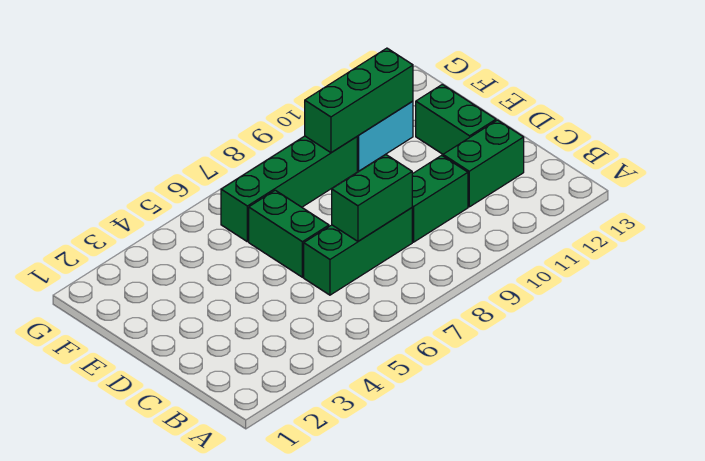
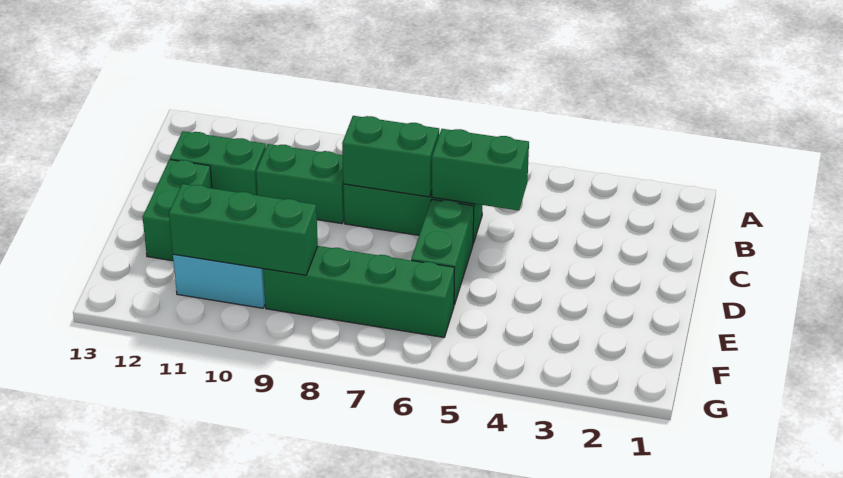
none -> green 1x2 brick [432,129,529,211]

